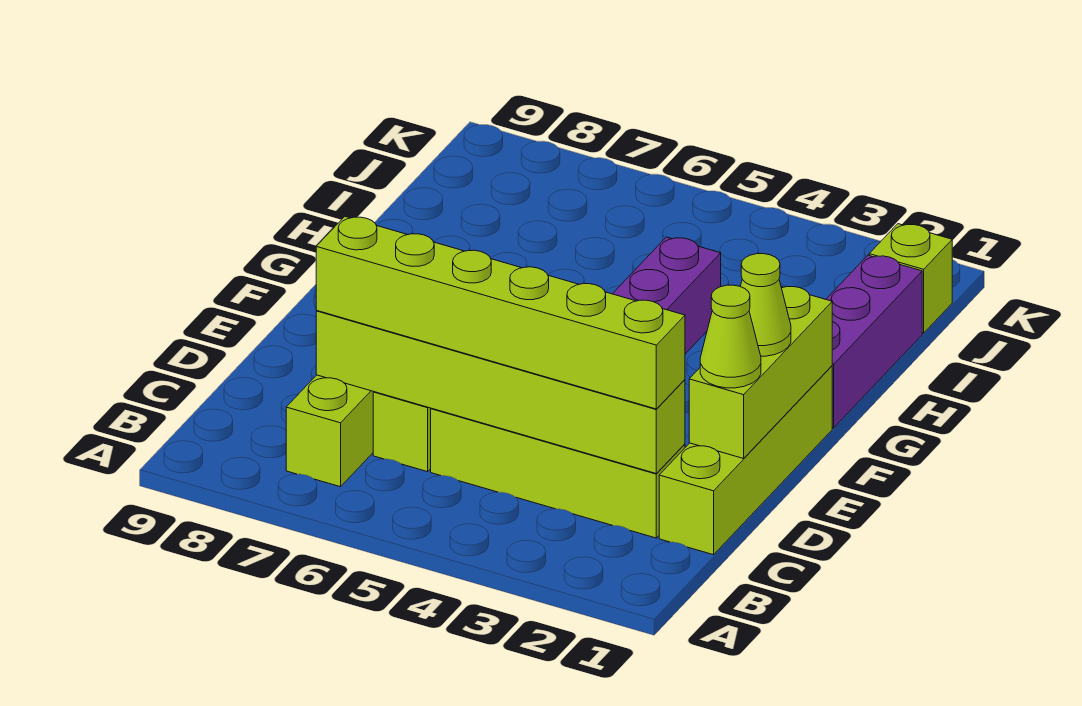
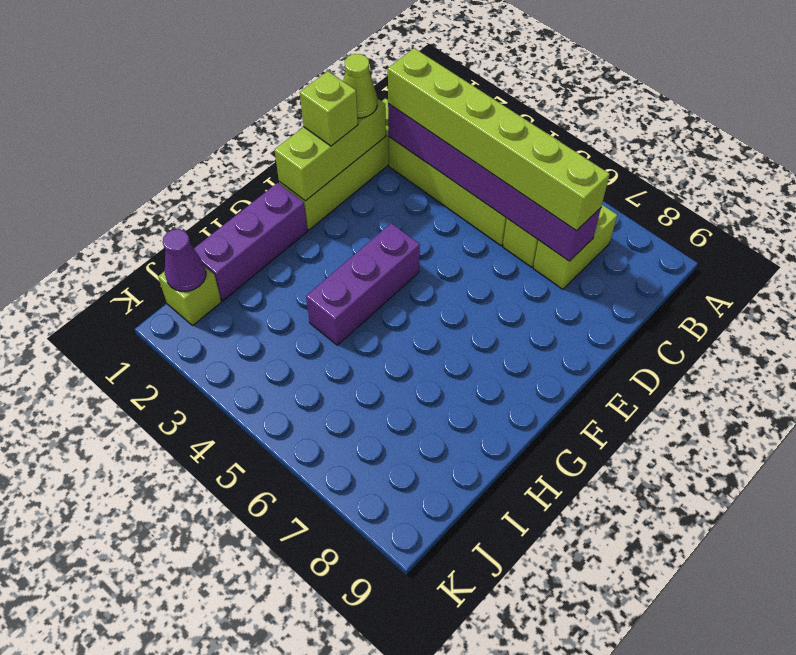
lime 1x6 brick [316,311,685,473] -> purple 1x6 brick [388,104,601,261]
lime 1x1 cone [740,254,791,356] -> lime 1x1 brick [300,71,358,146]
none -> purple 1x1 cone [163,229,206,291]

